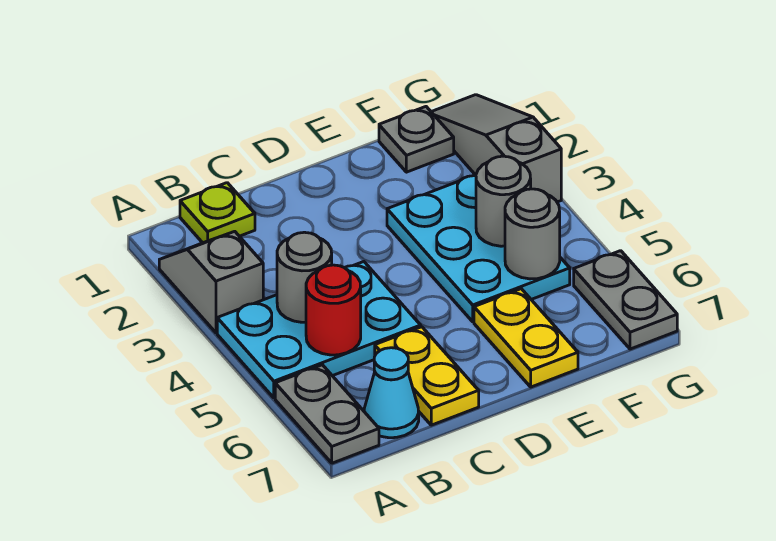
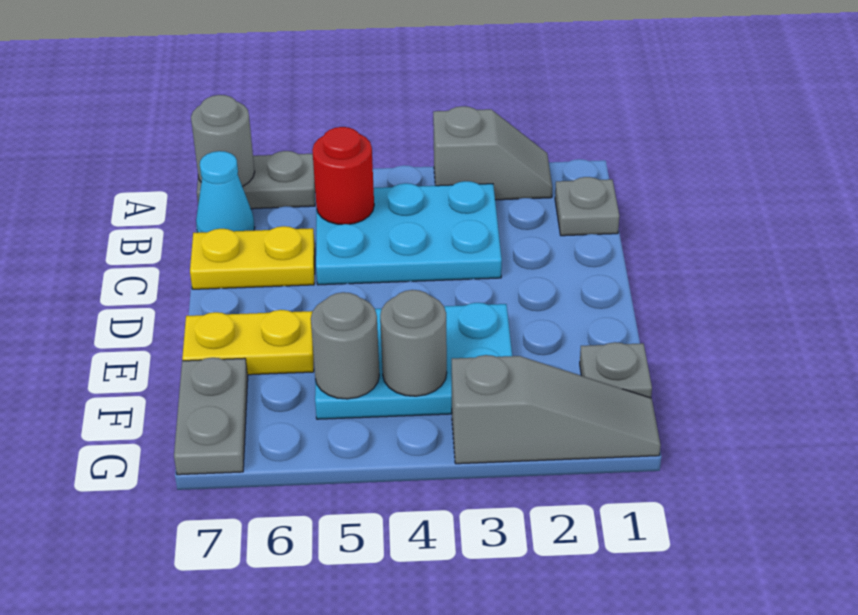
cyan 2x3 plate [217,262,421,398] -> cyan 2x3 plate turned to [316,181,502,285]
lime 1x1 plate [180,183,255,243] -> grey 1x1 plate [555,177,619,236]
grey 1x1 round brick [277,232,332,322] -> grey 1x1 round brick moved to [191,95,255,187]
grey 1x2 plate [574,251,677,349] -> grey 1x2 plate turned to [174,358,248,475]

